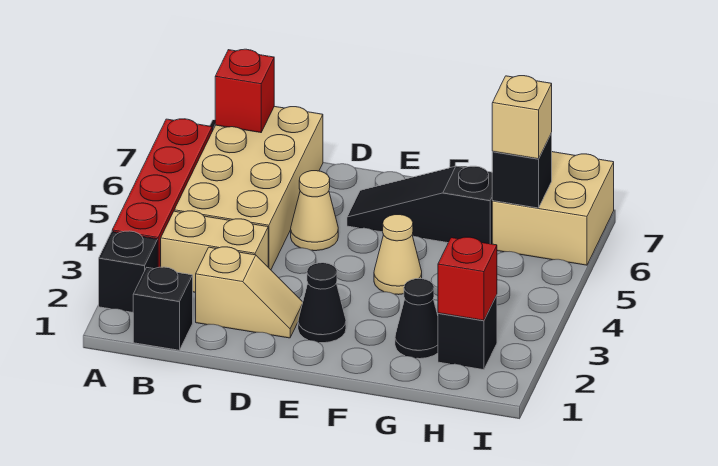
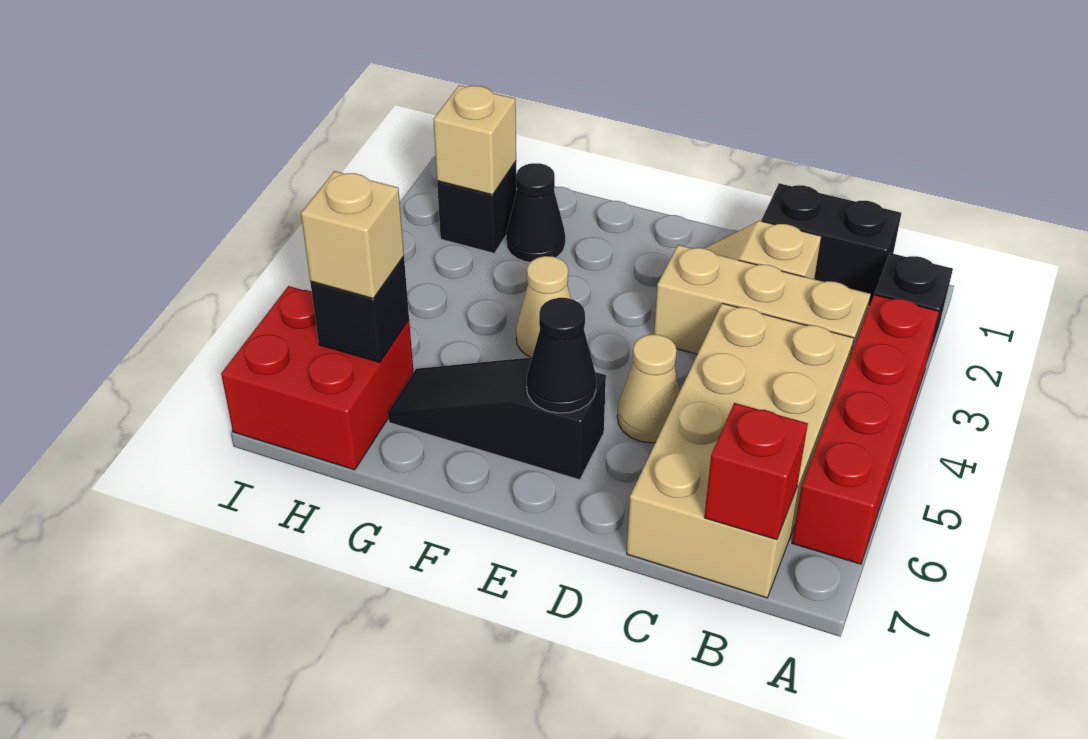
black 1x1 brick [133,267,193,350] -> black 1x2 brick [762,183,901,307]
tan 1x2 brick [161,211,268,292] -> tan 1x3 brick [654,245,871,354]
black 1x1 cone [298,263,346,343] -> black 1x1 cone moved to [527,298,596,413]
black 1x3 slope [347,166,492,244] -> black 1x3 slope turned to [388,357,606,480]
red 1x1 brick [438,237,497,320] -> tan 1x1 brick [433,85,516,195]
tan 2x2 brick [492,152,614,265] -> red 2x2 brick [221,286,414,470]

